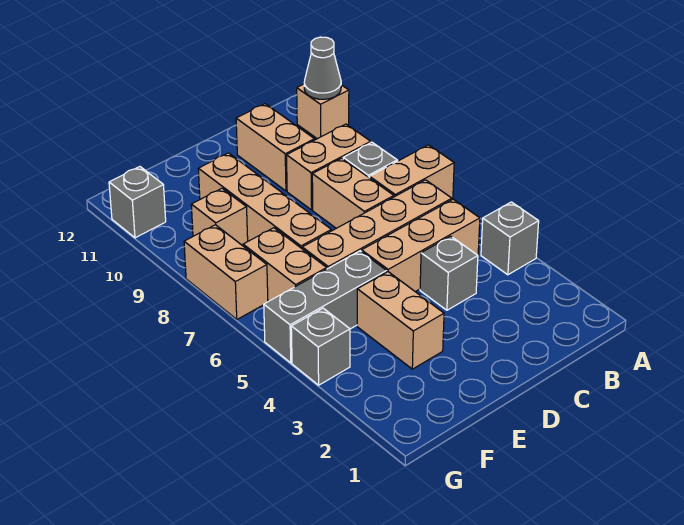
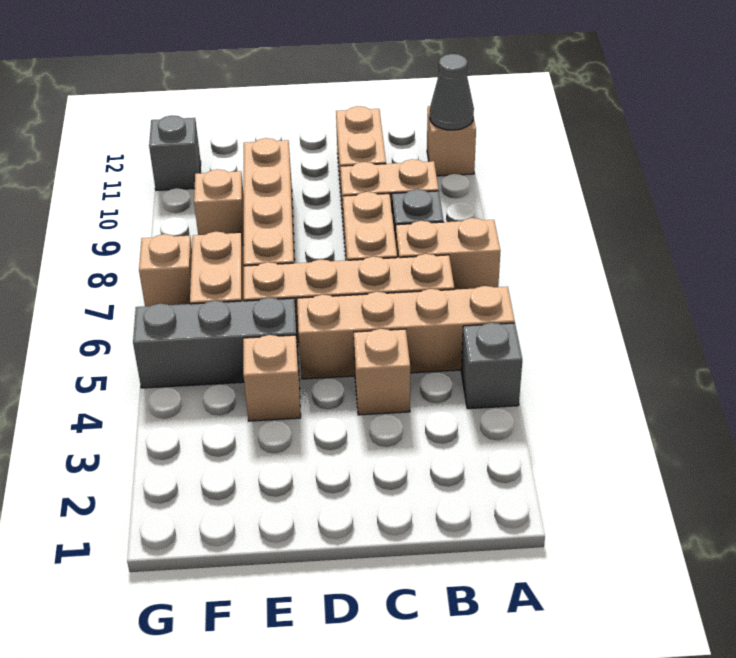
tan 1x3 brick [362,199,480,292] -> tan 1x4 brick [297,286,515,379]
grey 1x1 brick [420,236,478,310] -> tan 1x1 brick [354,329,410,415]
tan 1x2 brick [357,272,444,369] -> tan 1x1 brick [243,335,301,421]
grey 1x1 brick [291,308,350,385] -> none
tan 1x2 brick [184,225,268,319] -> tan 1x1 brick [139,234,192,306]

